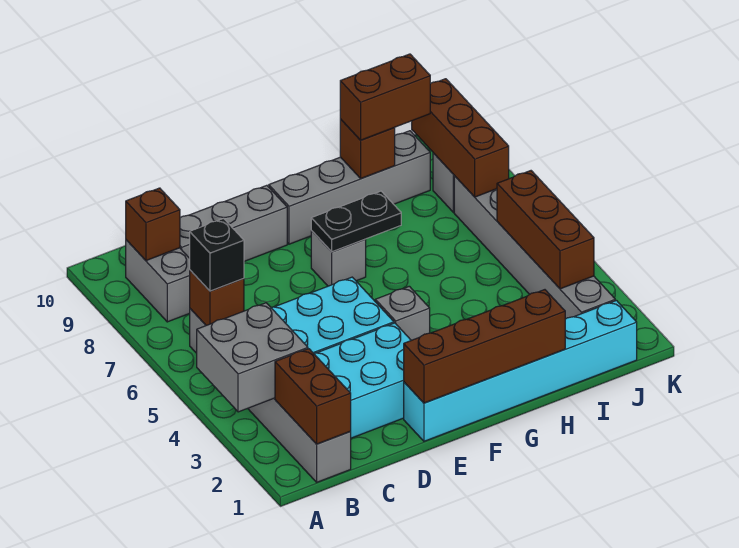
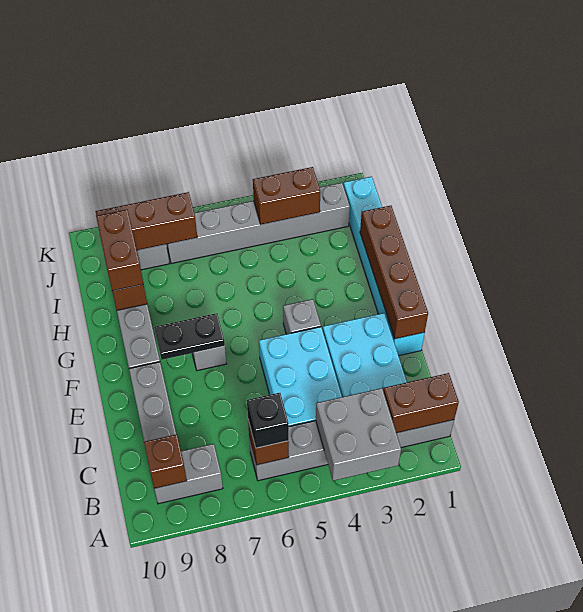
black 1x2 plate [311,191,401,252] -> black 1x2 plate turned to [154,313,225,360]
brown 1x3 brick [497,171,594,289] -> brown 1x2 brick [253,167,320,225]

